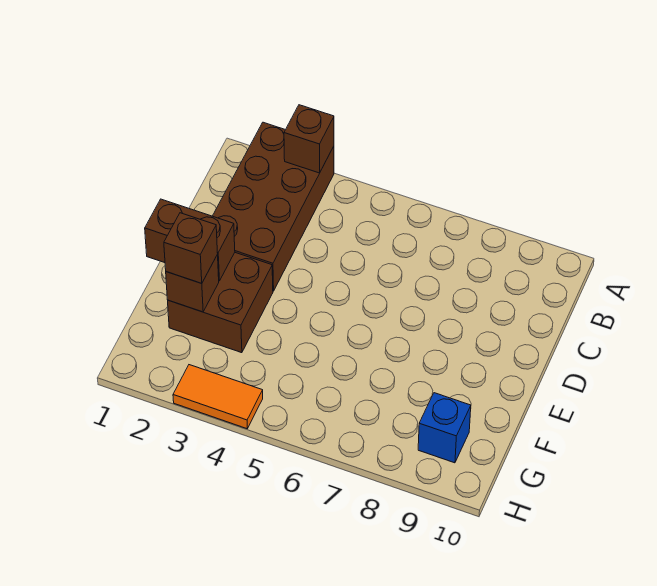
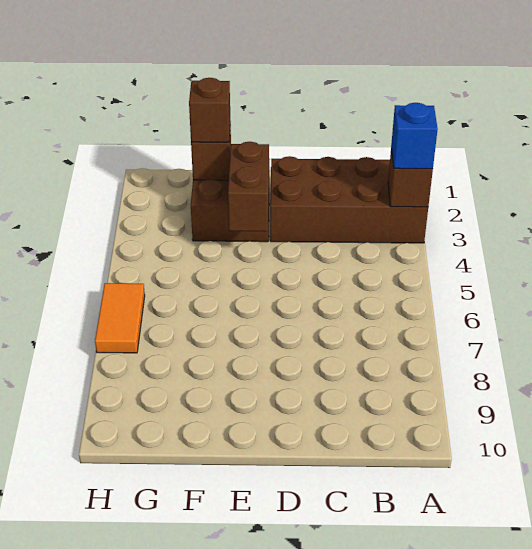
brown 1x2 brick [145,199,235,281] -> brown 1x2 brick moved to [228,142,269,231]
blue 1x1 brick [418,393,471,463] -> blue 1x1 brick moved to [391,103,438,169]
orange 1x2 tile [173,365,263,429] -> orange 1x2 tile moved to [95,283,145,353]

